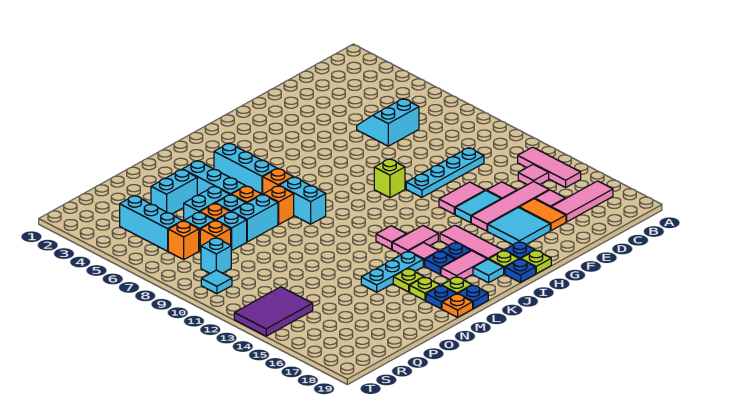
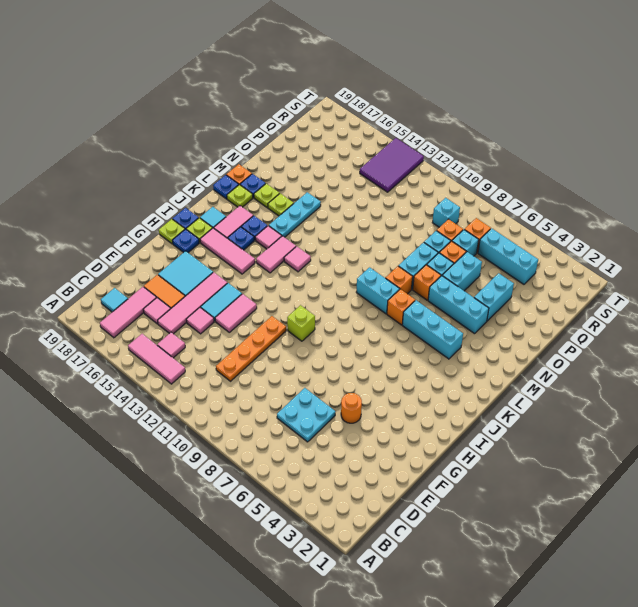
cyan 2x2 slope [357,99,419,146] -> cyan 2x2 plate [277,388,335,442]
cyan 1x4 plate [406,148,484,197] -> orange 1x4 plate [216,316,286,381]
none -> orange 1x1 round brick [341,393,362,423]
cyan 1x1 tile [201,270,232,294] -> cyan 1x1 tile moved to [101,288,128,312]

